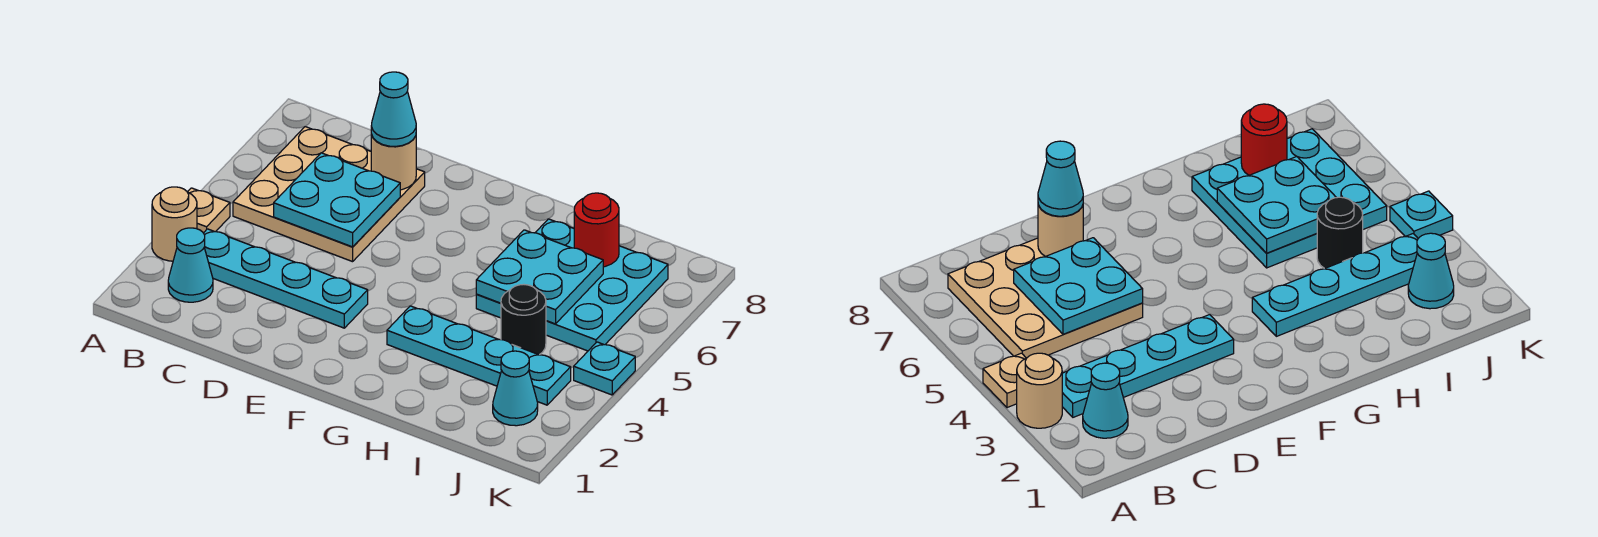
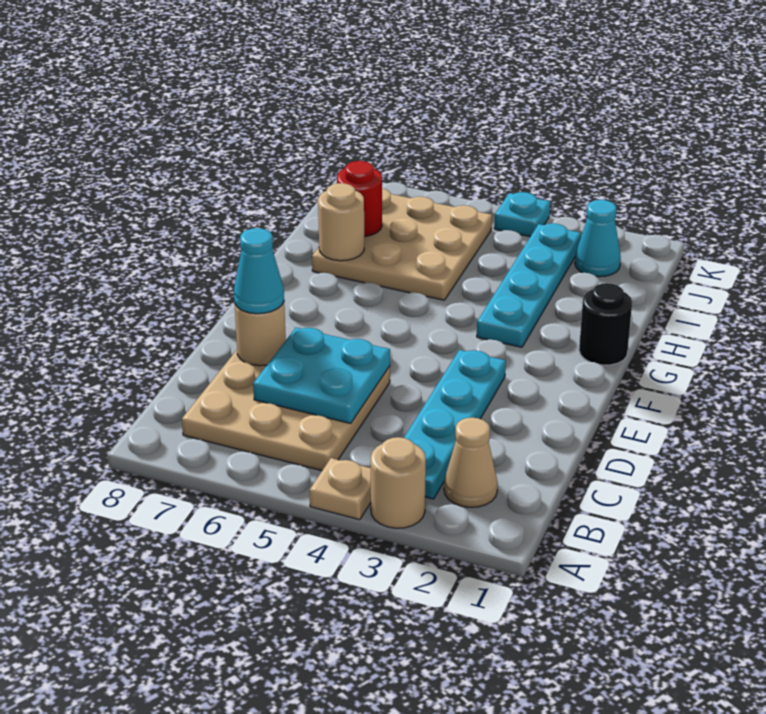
cyan 1x1 cone [168,228,213,302] -> tan 1x1 cone [444,418,498,507]
cyan 3x3 plate [476,219,668,351] -> tan 3x3 plate [312,188,492,300]
cyan 2x2 plate [476,230,603,324] -> none
none -> tan 1x1 round brick [318,183,364,261]
black 1x1 round brick [501,284,546,355] -> black 1x1 round brick moved to [579,283,632,365]

